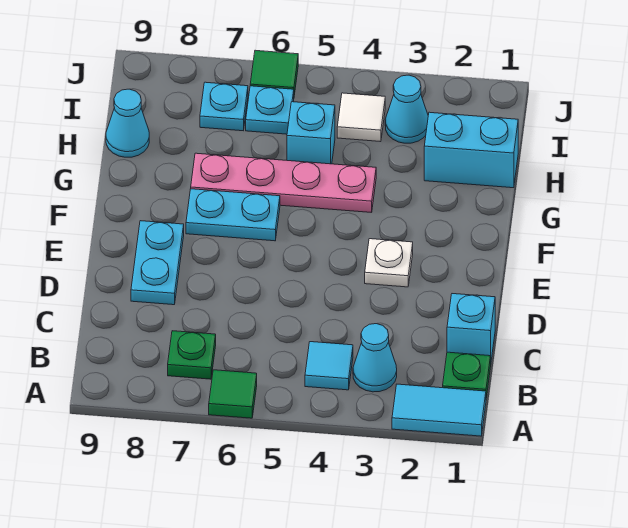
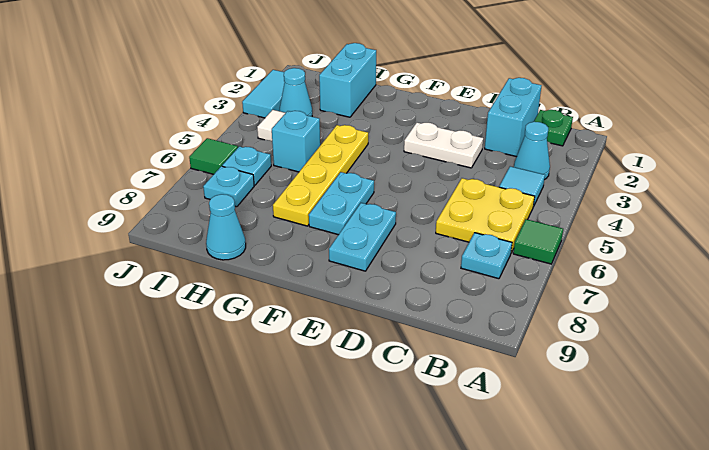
cyan 1x2 tile [392,384,486,436] -> cyan 1x2 tile moved to [242,70,285,118]
none -> yellow 2x2 plate [436,178,535,253]
green 1x1 plate [168,331,216,379] -> cyan 1x1 plate [461,233,512,279]
cyan 1x1 brick [447,294,495,360] -> cyan 1x2 brick [485,78,542,157]
cyan 1x2 plate [131,221,184,305] -> cyan 1x2 plate turned to [329,203,396,271]
white 1x1 plate [365,239,413,287] -> white 1x2 plate [404,123,483,168]
pink 1x4 plate [191,153,376,213] -> yellow 1x4 plate [273,125,368,226]

